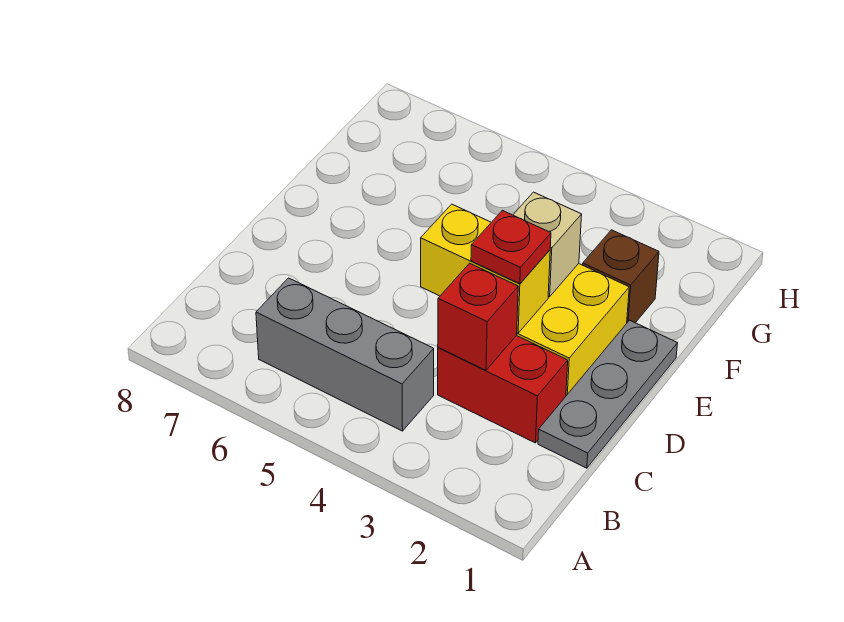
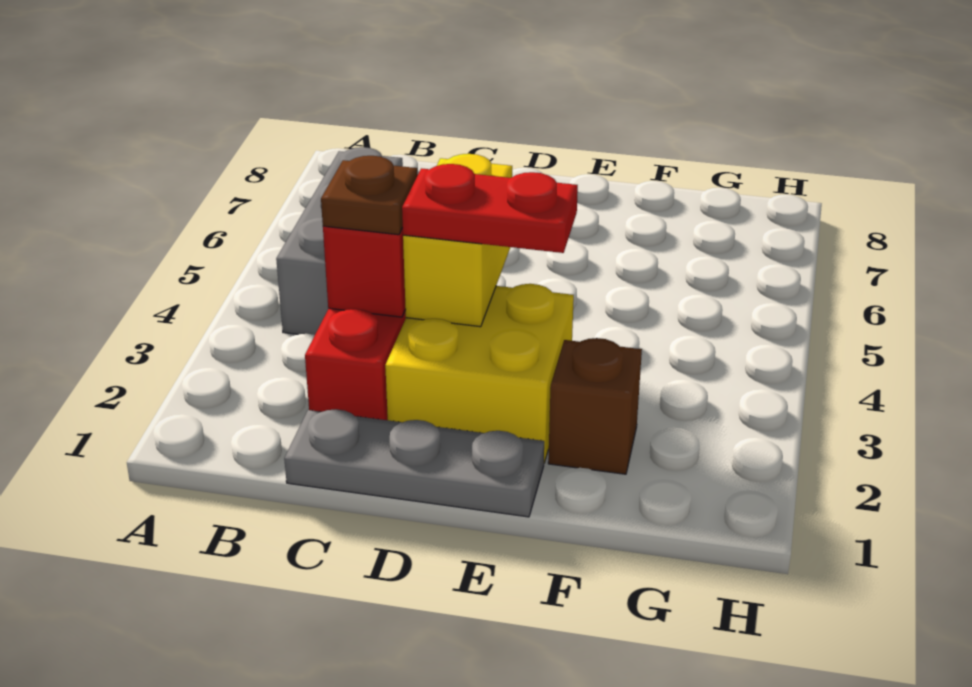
none -> brown 1x1 plate [321,156,418,235]
red 1x1 plate [471,210,551,284] -> red 1x2 plate [402,164,578,253]
tan 1x1 brick [513,192,582,297] -> none

